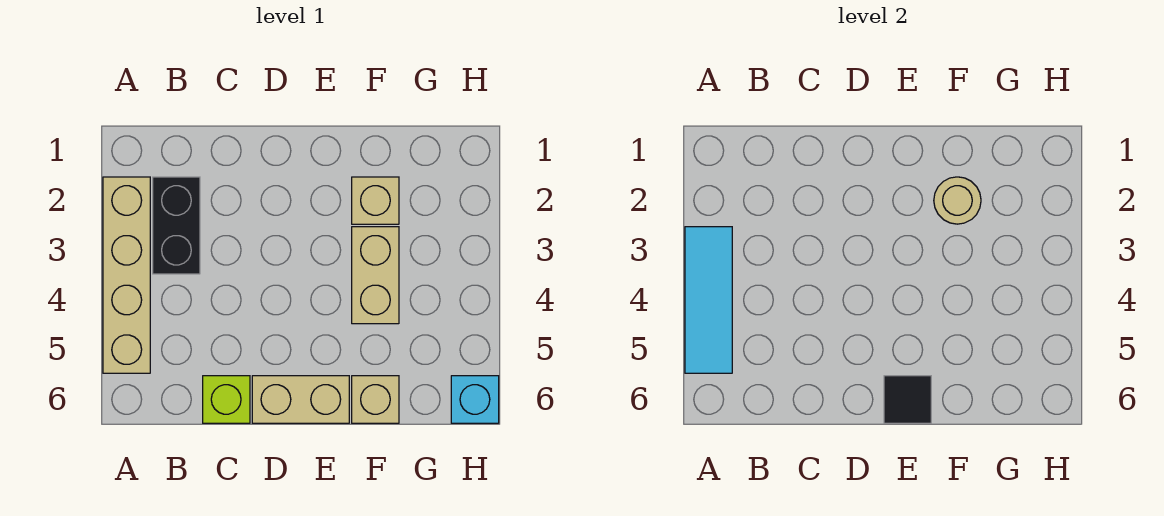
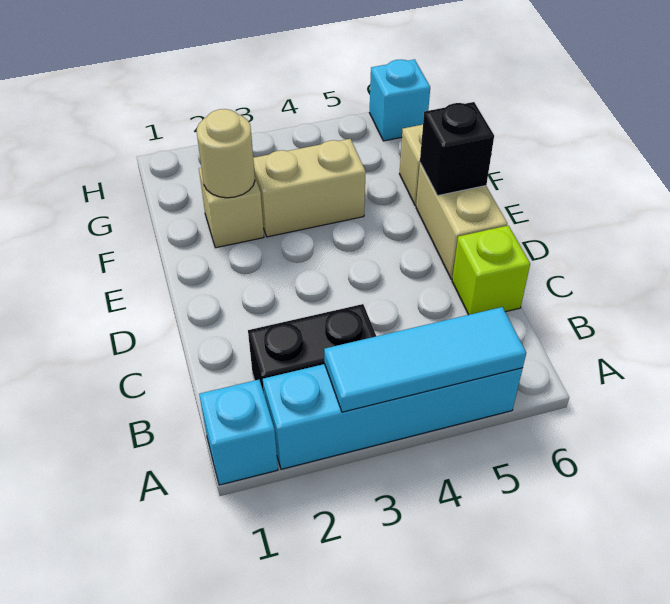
none -> cyan 1x1 brick [199,380,278,485]
tan 1x4 brick [103,177,150,373] -> cyan 1x4 brick [263,364,523,469]
black 1x1 tile [884,376,931,423] -> black 1x1 brick [420,102,494,196]

